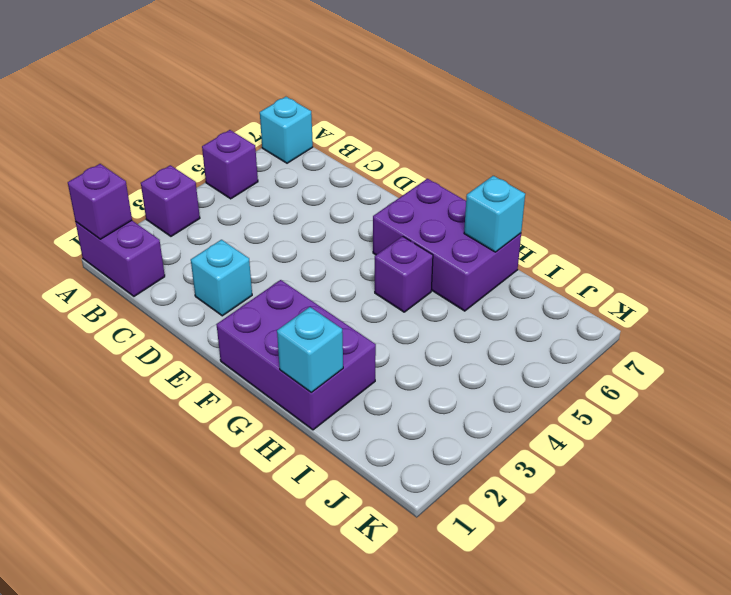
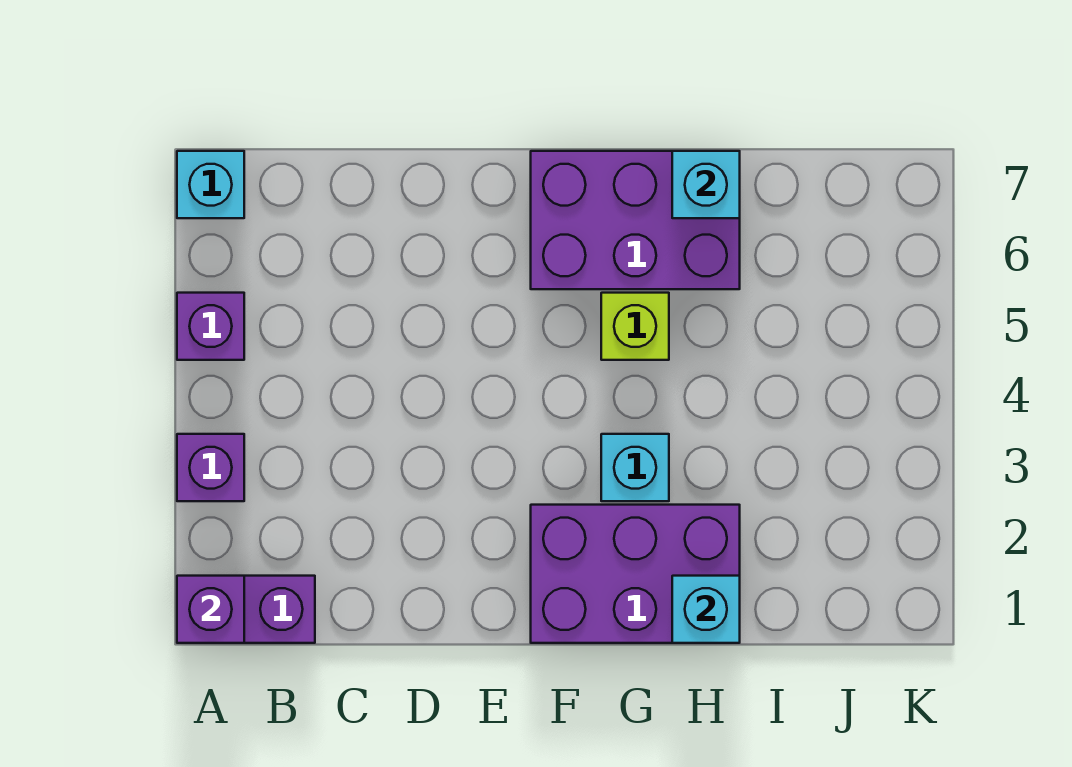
cyan 1x1 brick [191,240,252,316] -> cyan 1x1 brick moved to [601,434,669,501]
purple 1x1 brick [375,236,433,312] -> lime 1x1 brick [601,293,669,360]

